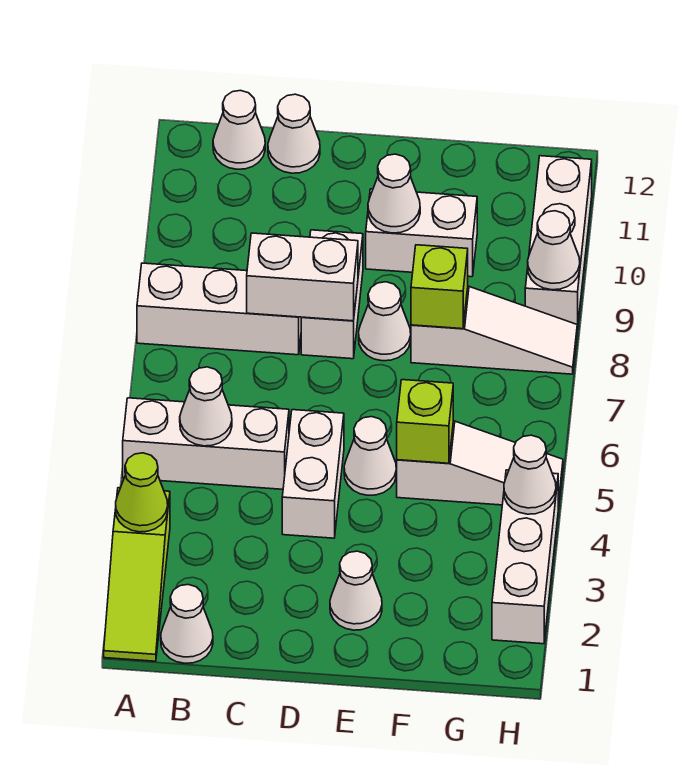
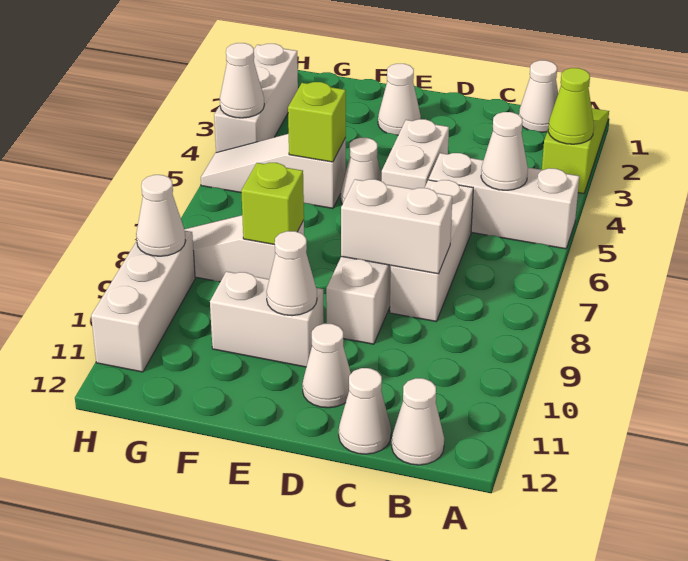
white 1x3 brick [137,263,301,355] -> white 1x3 brick turned to [390,180,473,322]
white 1x1 cone [359,282,411,361] -> white 1x1 cone moved to [302,324,351,408]

